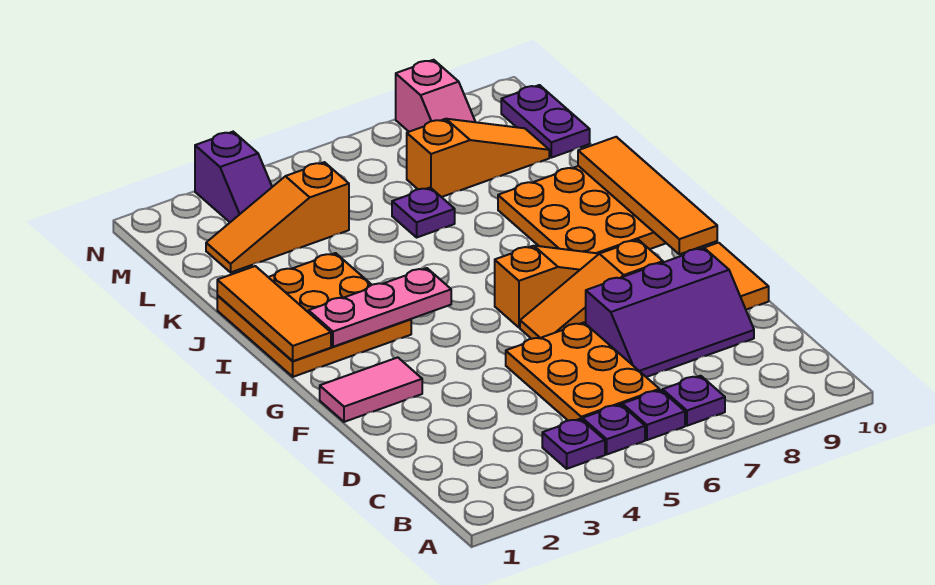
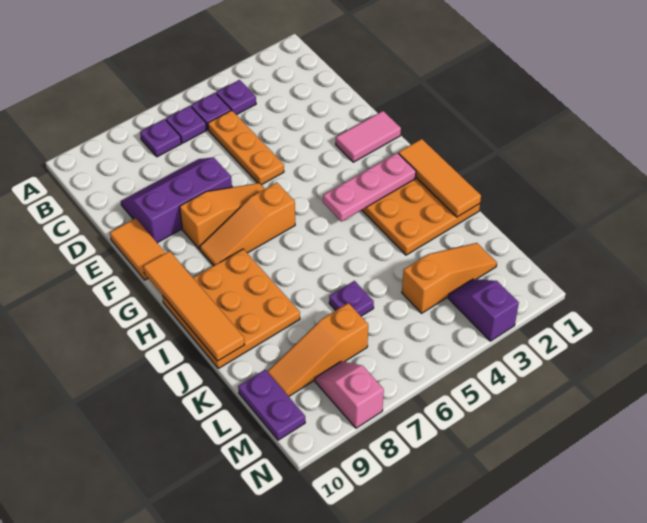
orange 2x3 plate [506,323,659,421] -> orange 1x3 plate [208,110,284,185]

